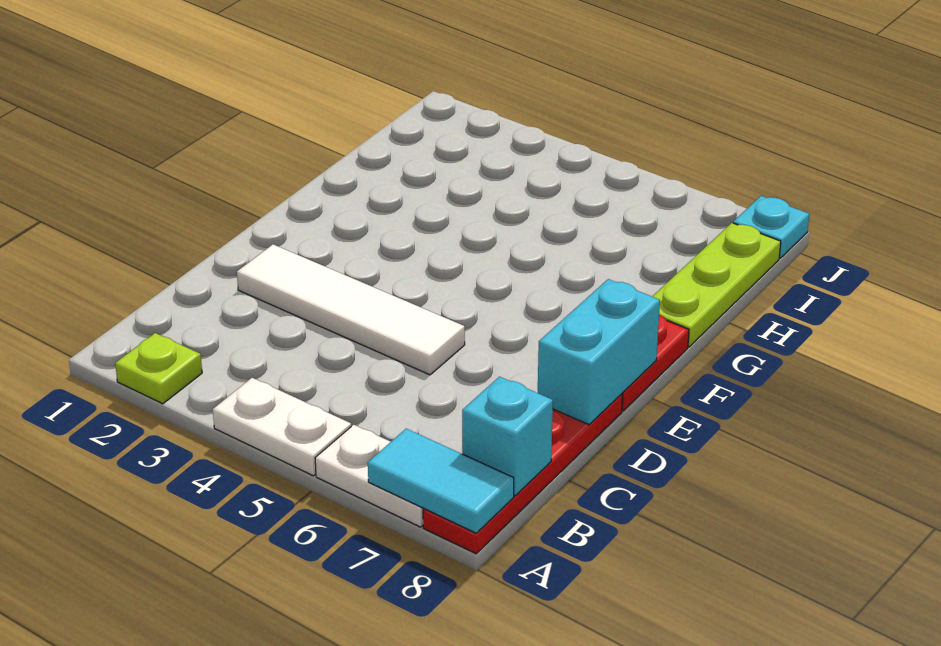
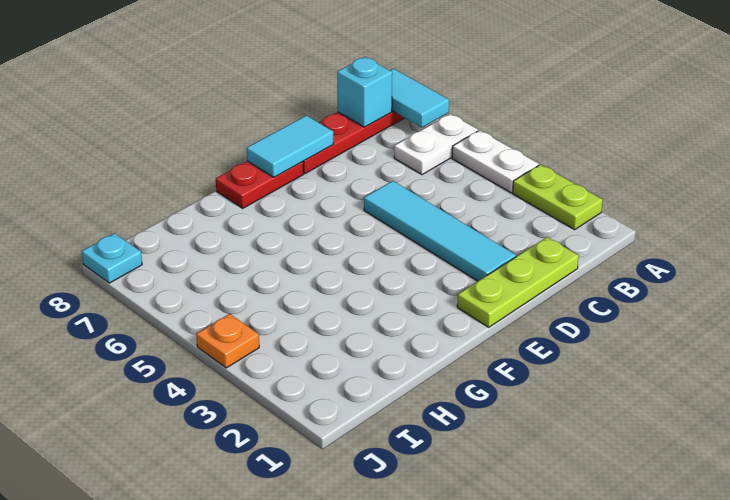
lime 1x1 plate [115,333,202,404] -> lime 1x2 plate [513,165,602,230]
white 1x2 plate [315,425,423,527] -> white 1x2 plate turned to [394,114,478,175]
white 1x4 tile [237,244,465,375] -> cyan 1x4 tile [364,181,516,281]
cyan 1x2 brick [538,279,660,425] -> cyan 1x2 tile [247,116,333,177]
lime 1x3 plate [652,223,781,347] -> lime 1x3 plate moved to [457,237,579,327]
none -> orange 1x1 plate [196,314,259,368]

